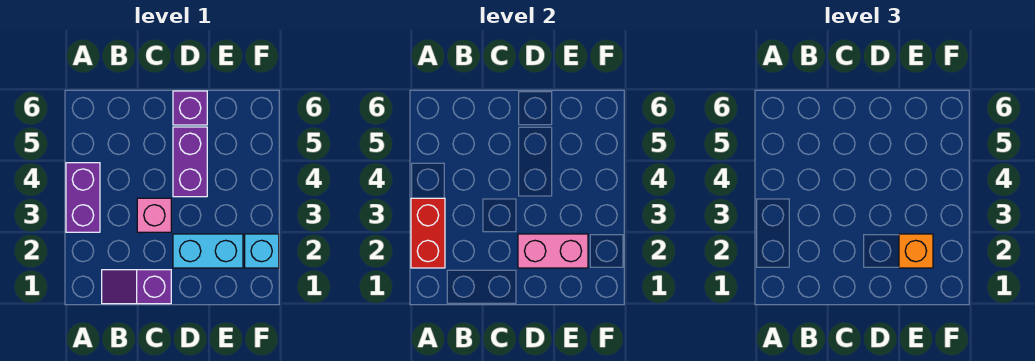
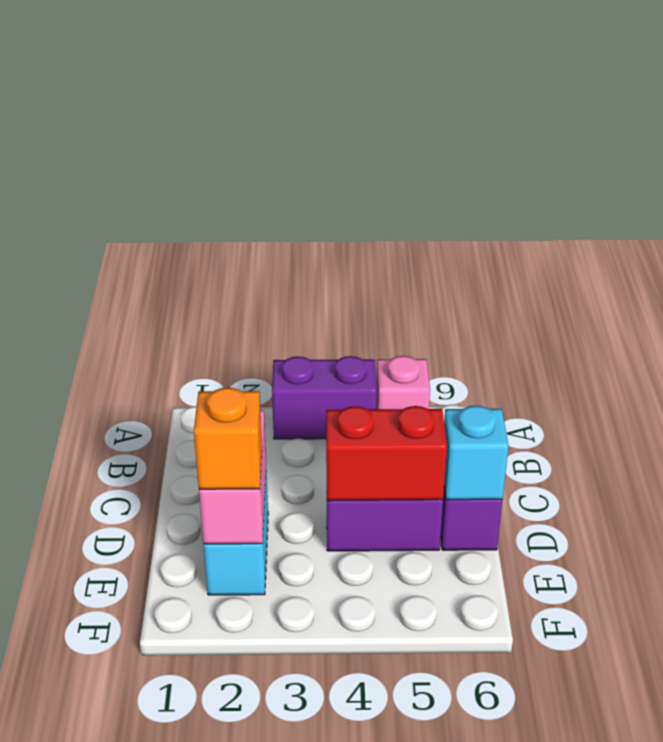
red 1x2 brick [411,198,445,268] -> red 1x2 brick moved to [326,406,447,501]
purple 1x2 slope [102,270,171,304] -> none
pink 1x1 brick [137,198,171,232] -> pink 1x1 brick moved to [376,356,430,409]
cyan 1x1 brick [245,234,279,268] -> cyan 1x1 brick moved to [444,406,509,500]

